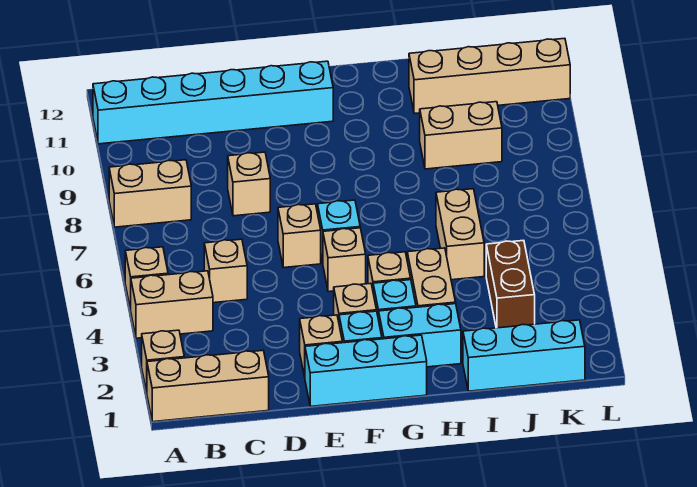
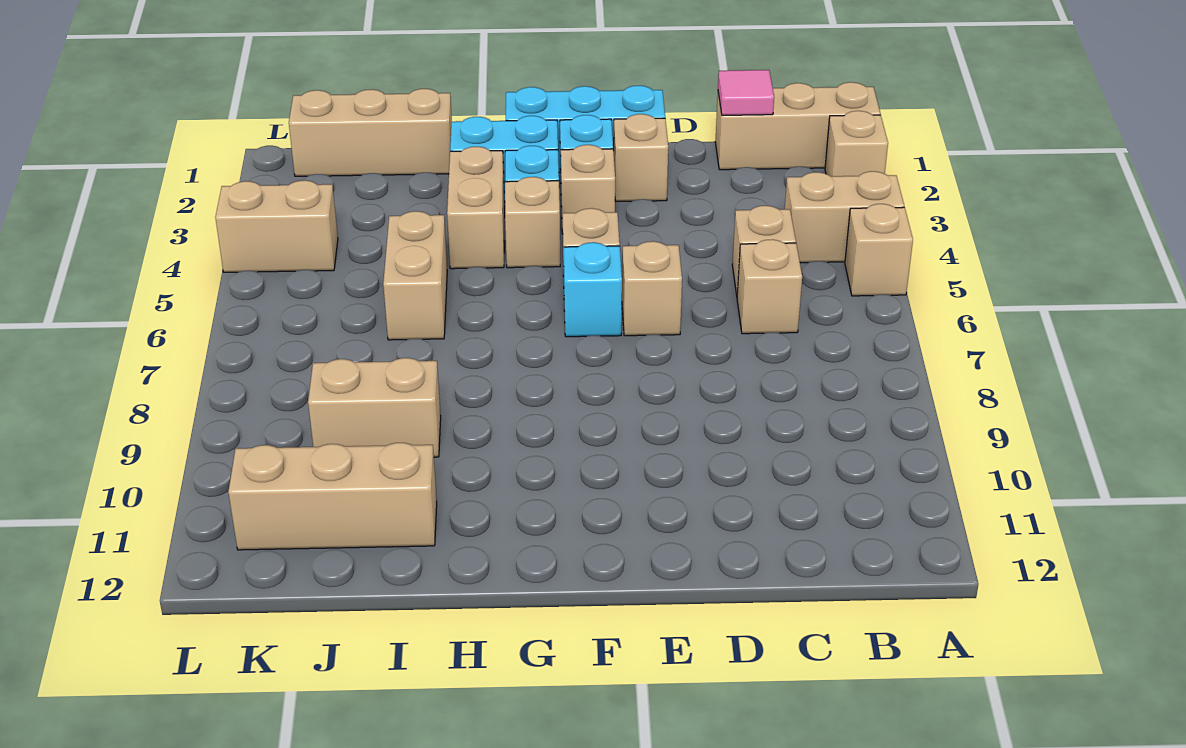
tan 1x2 brick [109,160,191,227] -> tan 1x2 brick moved to [215,180,338,272]
cyan 1x6 brick [93,61,333,144] -> none
none -> pink 1x1 tile [718,70,774,115]
tan 1x1 brick [228,152,270,216] -> tan 1x1 brick moved to [737,239,802,334]
cyan 1x3 brick [463,320,585,391] -> tan 1x3 brick [289,89,452,176]
tan 1x4 brick [409,38,570,114] -> tan 1x3 brick [228,443,437,550]
brown 1x2 brick [486,240,535,328] -> none

